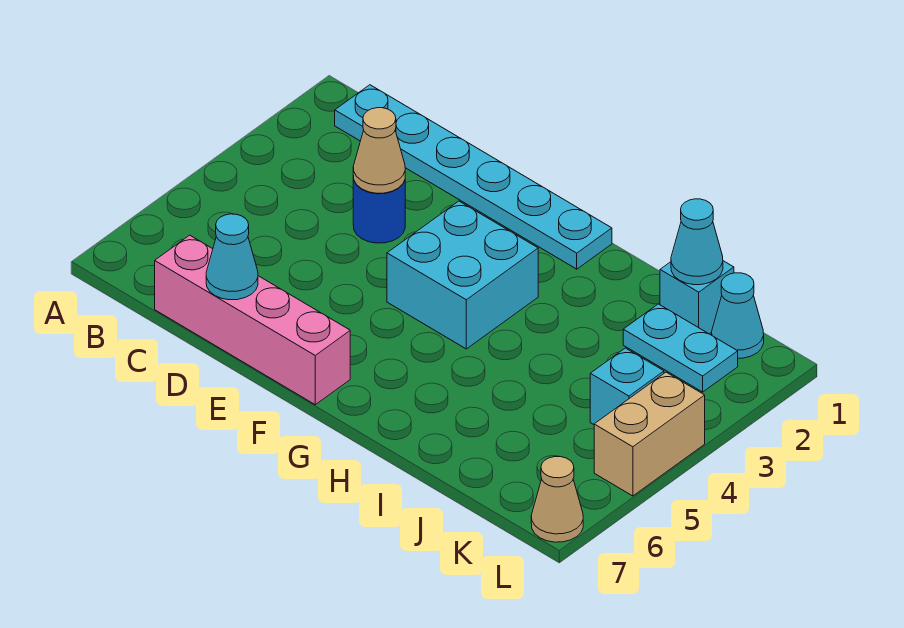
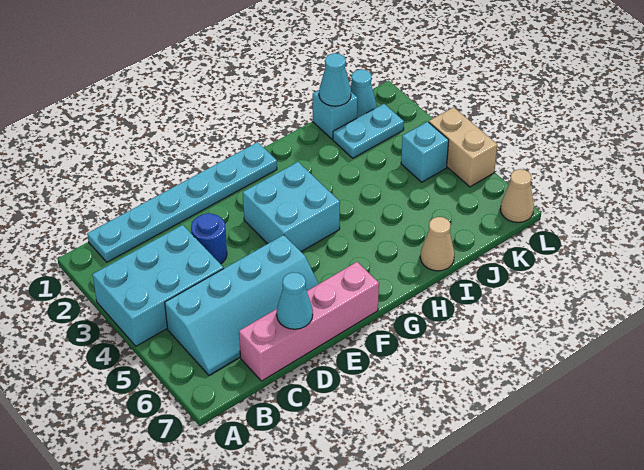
none -> cyan 2x3 brick [93,225,224,346]
none -> cyan 2x4 slope [165,235,319,375]
tan 1x1 cone [353,108,405,193] -> tan 1x1 cone moved to [420,217,455,271]

